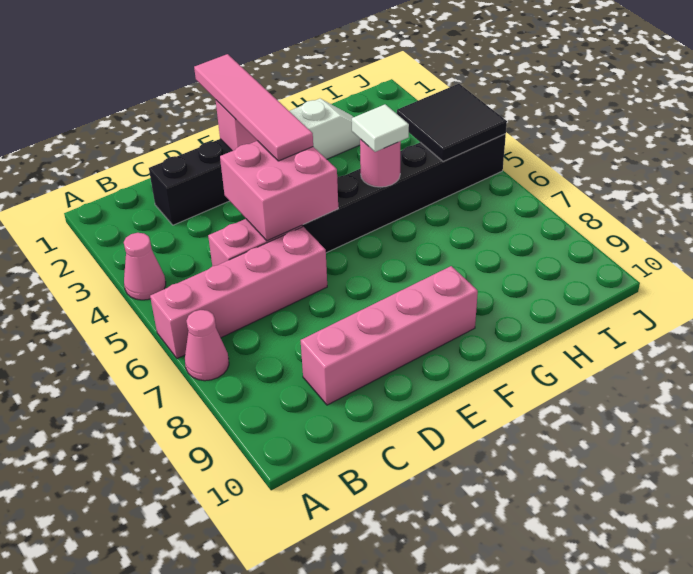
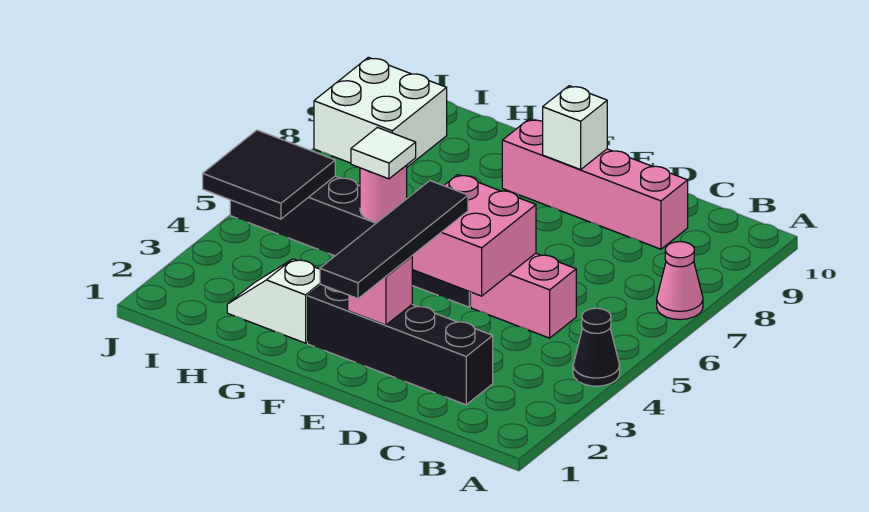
pink 1x1 cone [124,233,166,300] -> black 1x1 cone [573,308,620,386]
pink 1x4 brick [150,227,327,359] -> none
pink 1x4 tile [194,54,313,161] -> black 1x4 tile [320,181,468,298]
none -> white 1x1 brick [543,86,607,169]
none -> white 2x2 brick [314,57,447,167]

